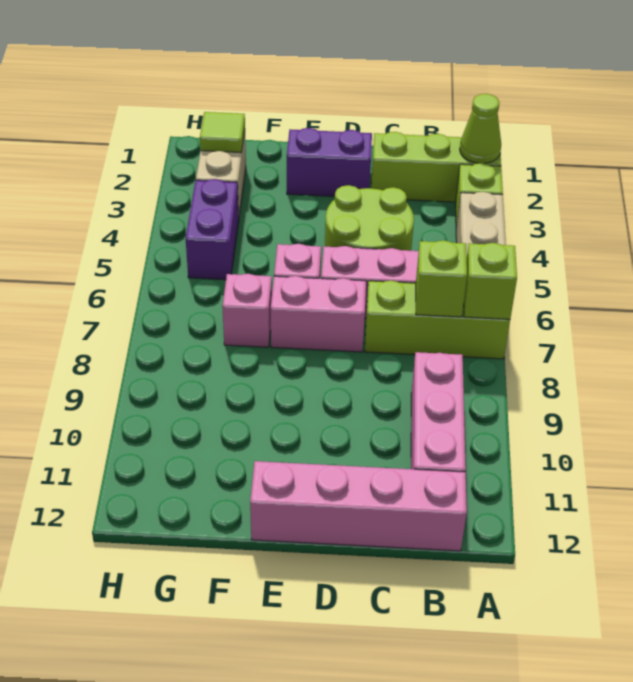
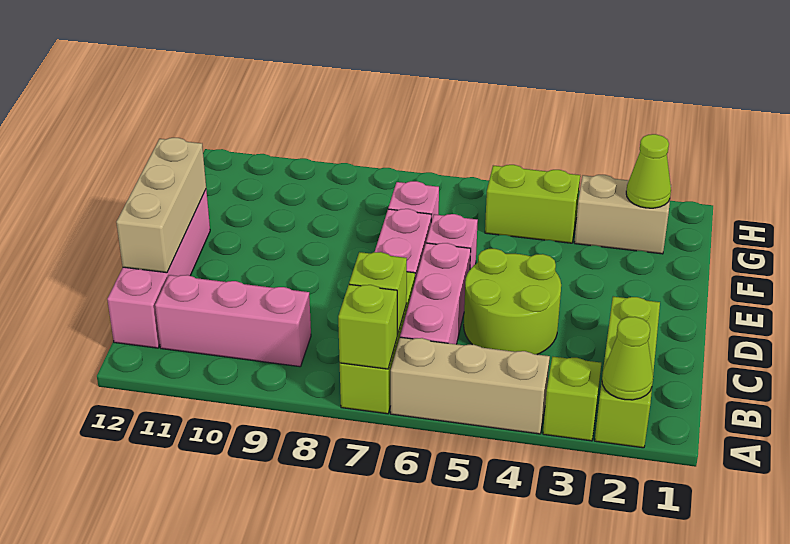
none -> tan 1x3 brick [116,138,206,273]
purple 1x2 brick [287,128,372,196] -> none
lime 1x1 tile [200,112,245,152] -> lime 1x1 cone [626,134,671,208]
purple 1x2 brick [186,179,239,280] -> lime 1x2 brick [485,165,580,243]

